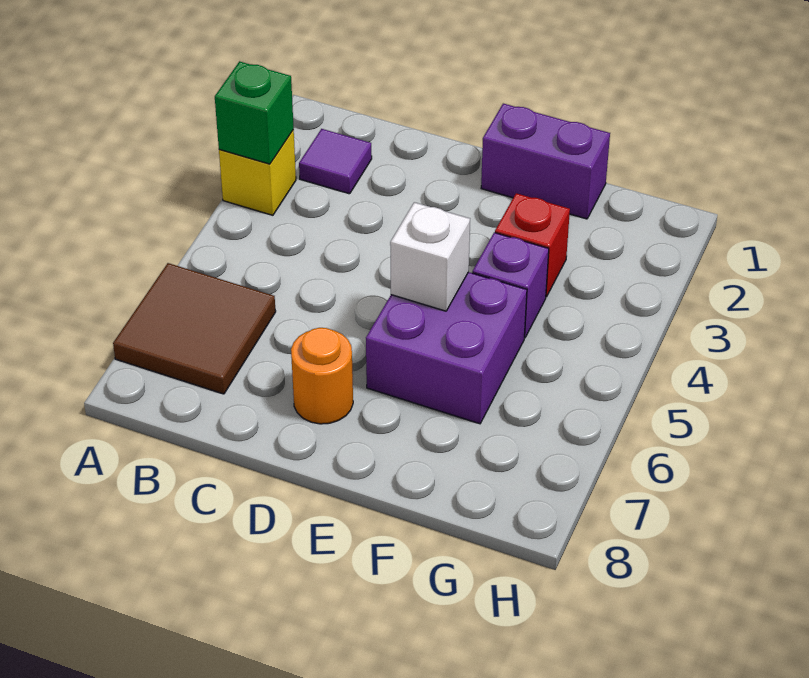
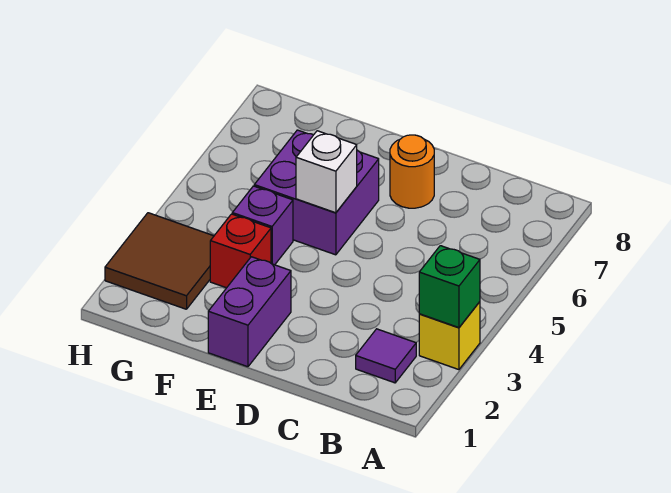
brown 2x2 tile [113,263,276,394] -> brown 2x2 tile moved to [105,213,214,309]
purple 1x2 brick [481,104,610,219] -> purple 1x2 brick turned to [208,257,291,367]

